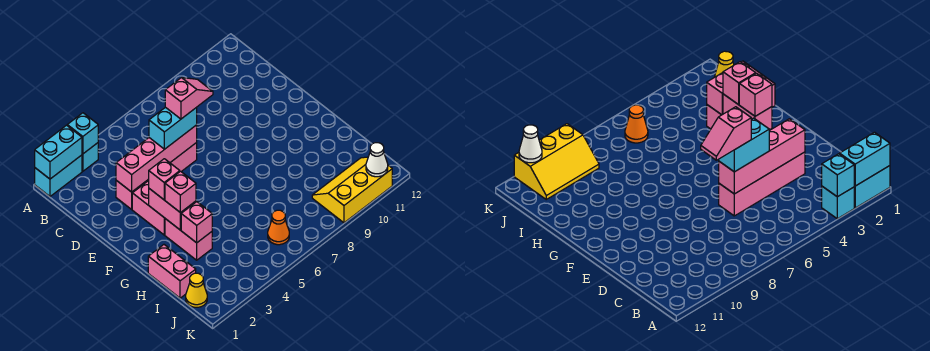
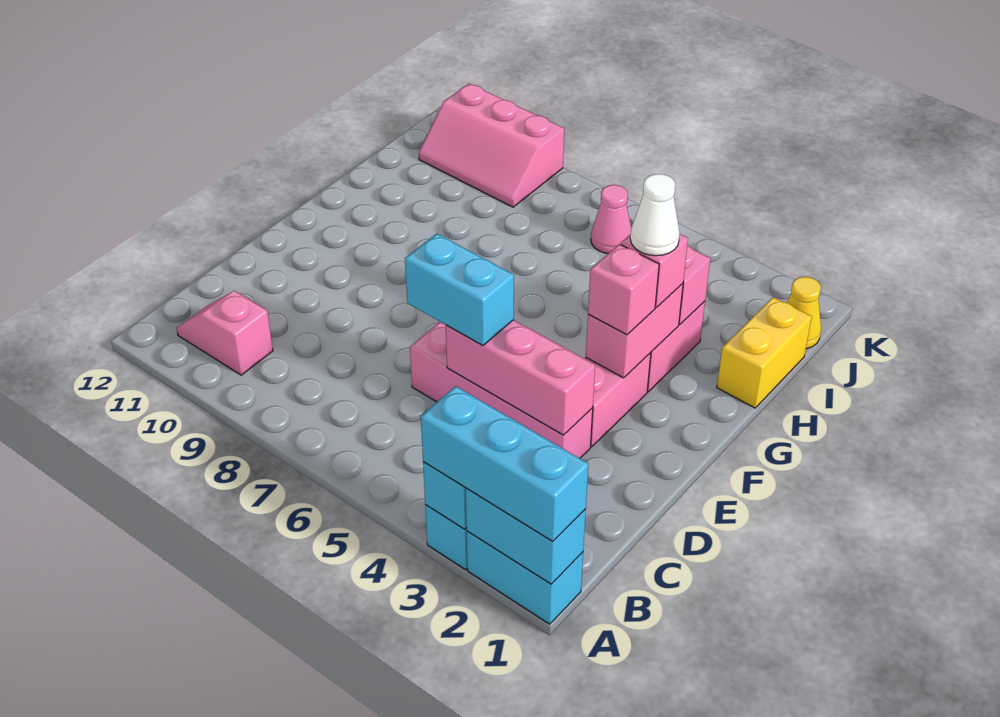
none -> cyan 1x3 brick [421,386,588,542]
pink 1x4 brick [116,125,197,192] -> pink 1x3 brick [446,320,595,435]
pink 1x2 slope [165,78,213,119] -> pink 1x2 slope moved to [176,291,273,375]
pink 1x2 brick [148,245,196,298] -> yellow 1x2 brick [717,297,812,408]
orange 1x1 cone [268,210,289,245] -> pink 1x1 cone [591,185,631,253]
yellow 2x3 slope [312,157,392,223] -> pink 2x3 slope [419,84,564,207]
white 1x1 cone [366,143,388,177] -> white 1x1 cone moved to [630,174,680,256]

